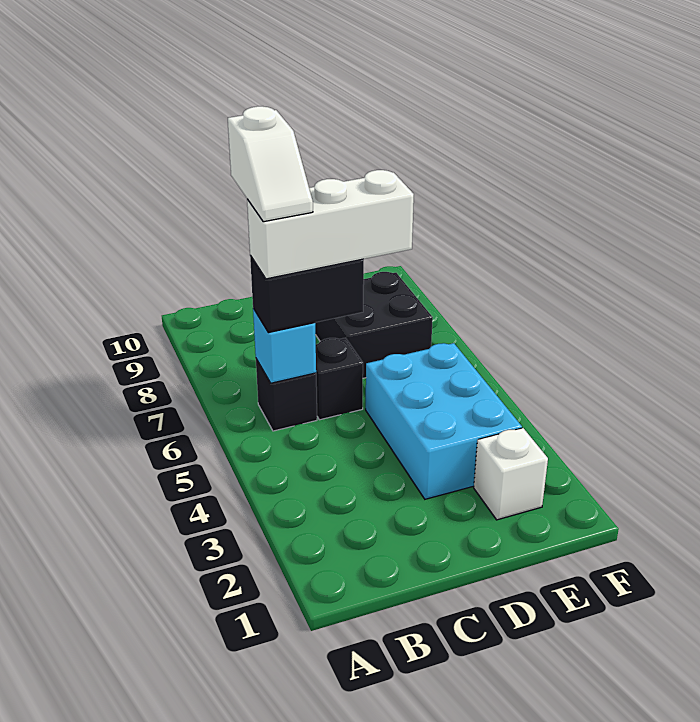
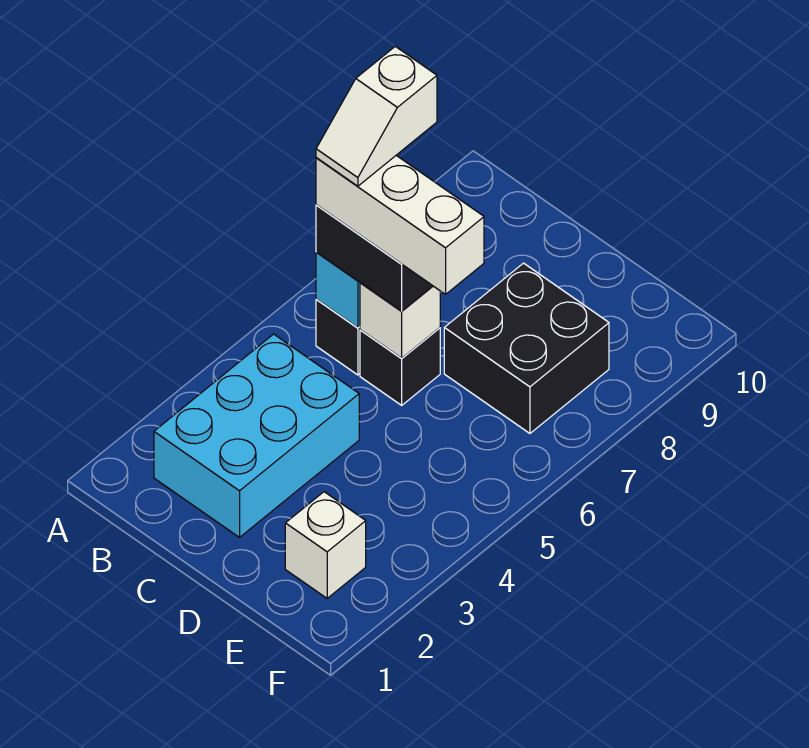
none -> white 1x1 brick [360,283,440,358]
cyan 2x3 brick [366,343,522,499] -> cyan 2x3 brick moved to [154,334,359,537]

